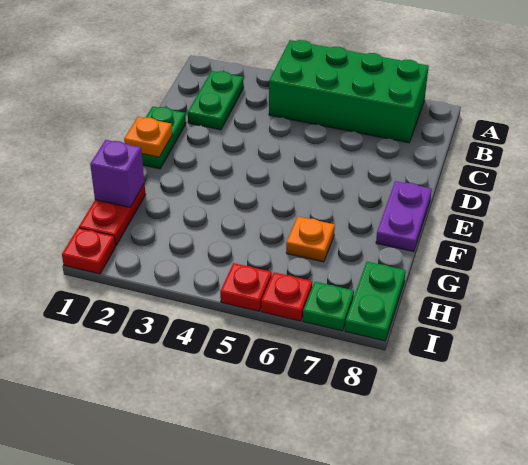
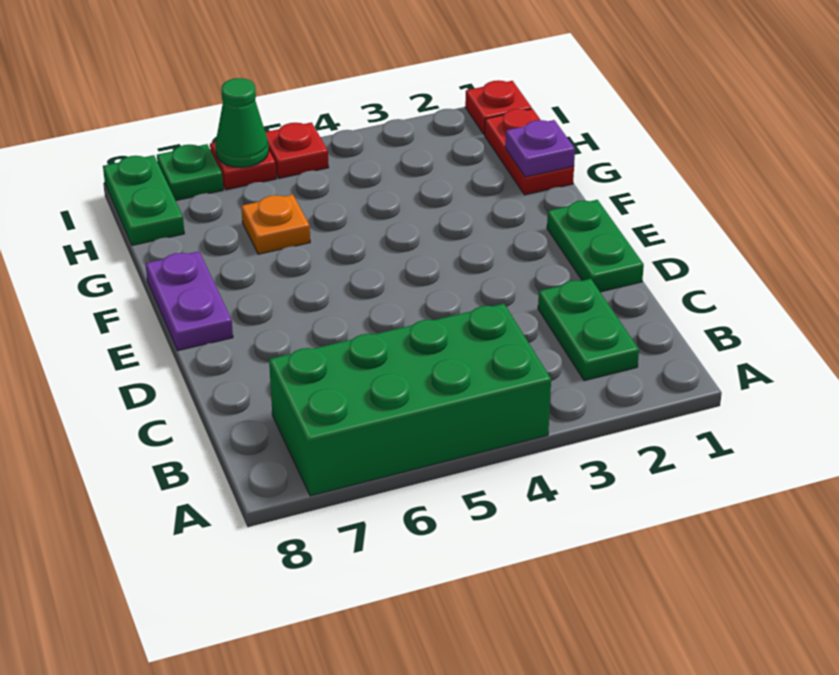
orange 1x1 plate [124,117,172,157] -> none
purple 1x1 brick [90,140,144,207] -> purple 1x1 plate [505,120,575,177]
none -> green 1x1 cone [215,78,269,167]

